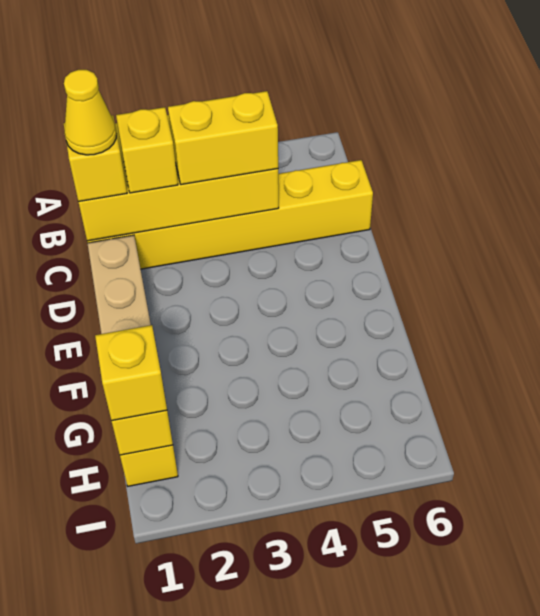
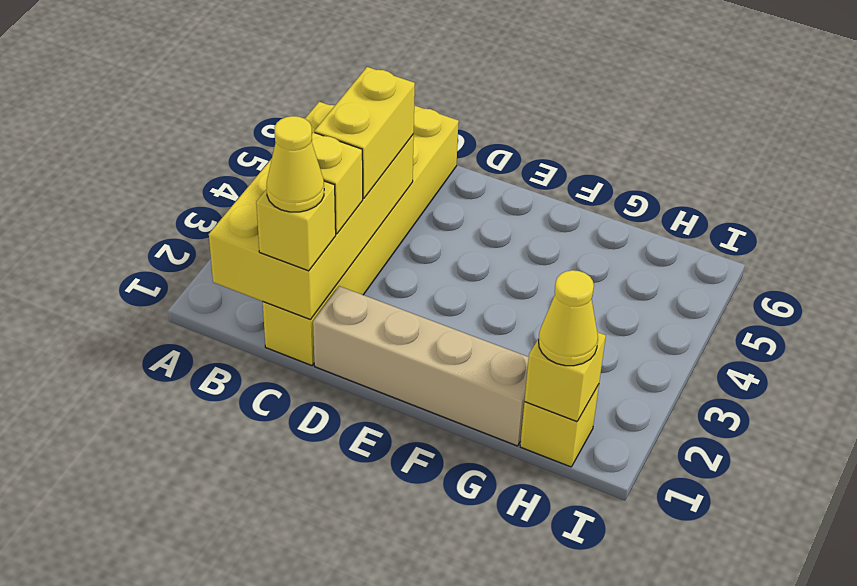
yellow 1x1 brick [95,325,167,421] -> yellow 1x1 cone [539,270,598,366]

